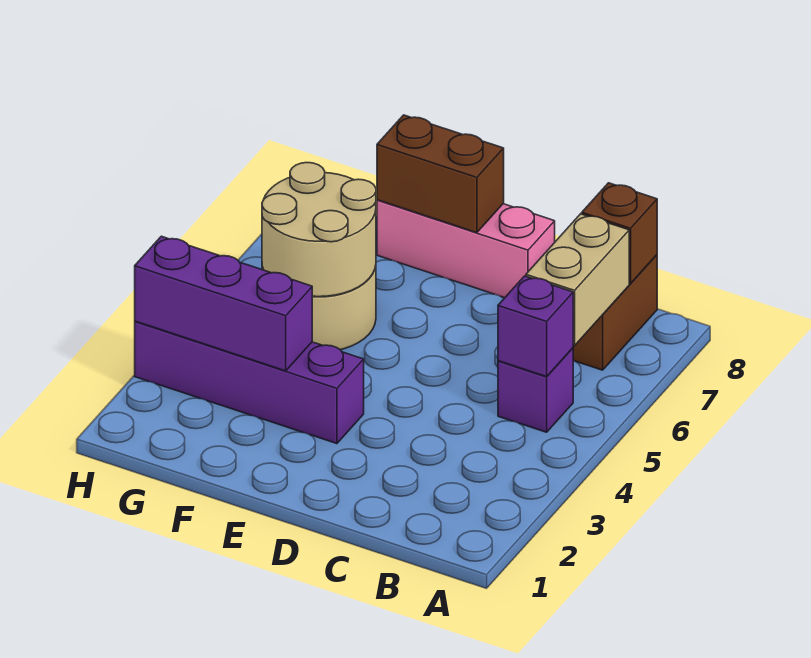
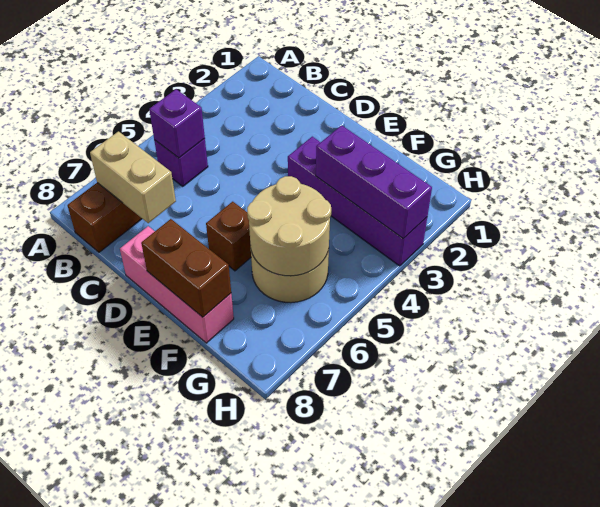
tan 1x2 brick [526,214,629,346] -> tan 1x2 brick turned to [90,132,176,223]
brown 1x1 brick [582,183,657,283] -> brown 1x1 brick moved to [206,202,251,271]

